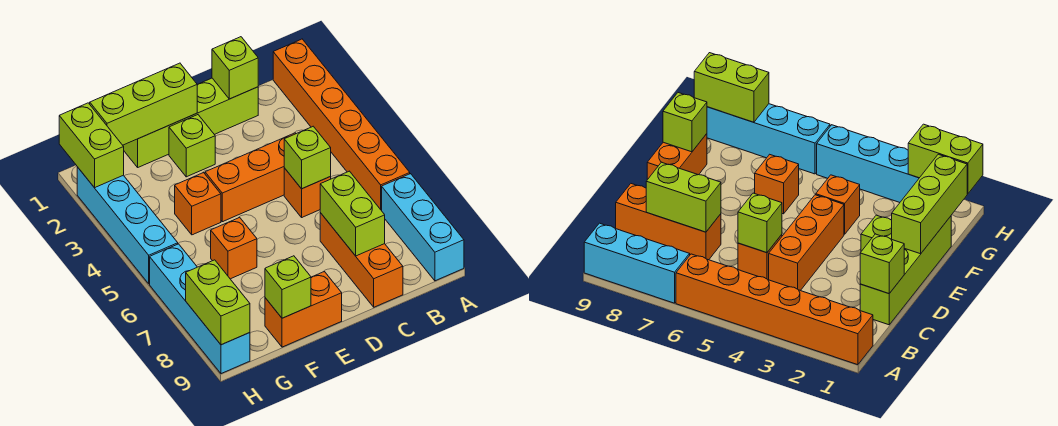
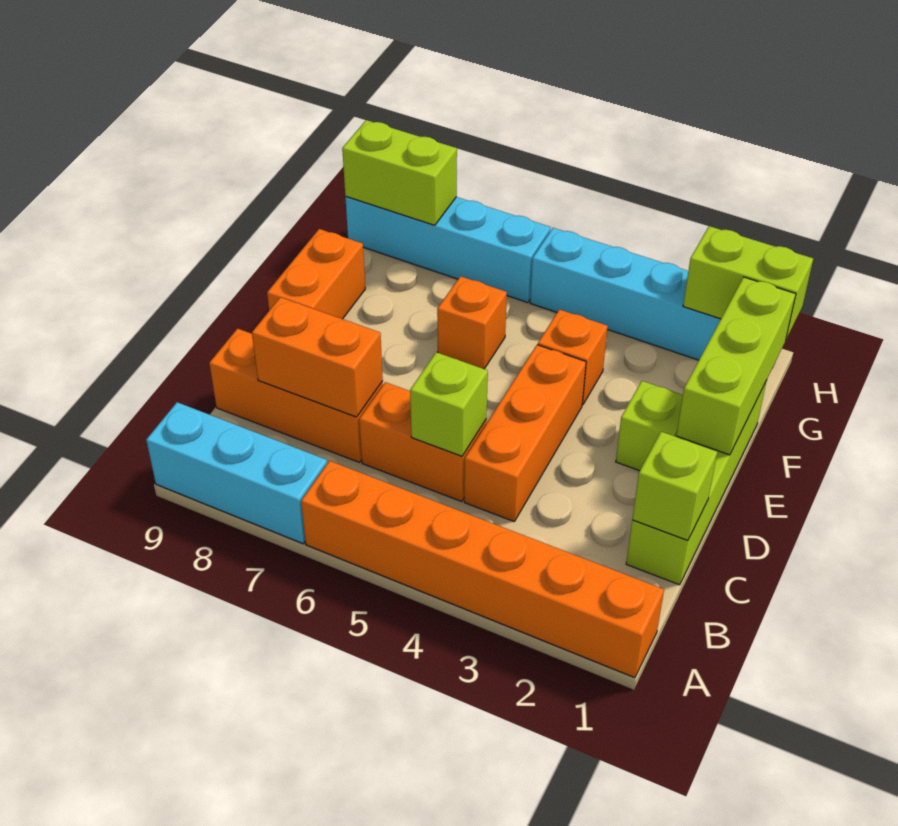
orange 1x1 brick [284,168,331,217] -> orange 1x2 brick [359,382,486,501]
lime 1x2 brick [320,171,385,256] -> orange 1x2 brick [252,297,383,417]
lime 1x1 brick [265,256,311,318] -> none

